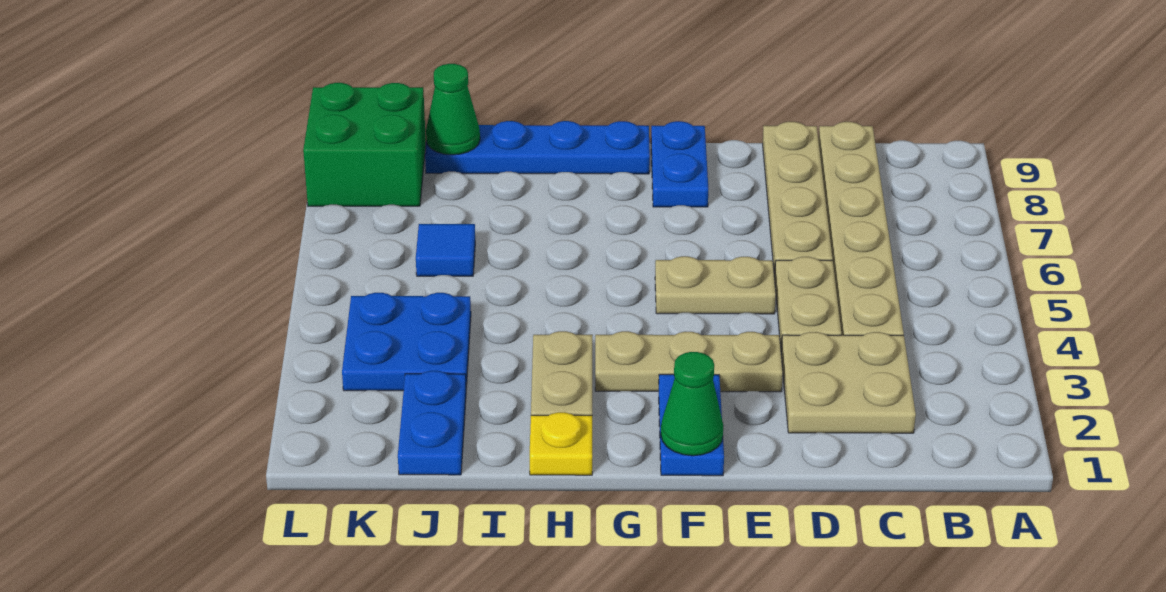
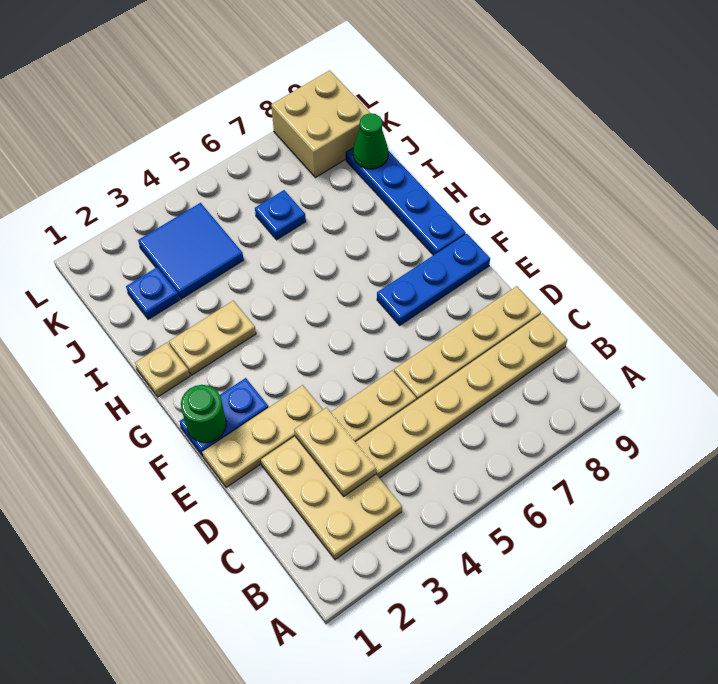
tan 2x2 plate [781,332,916,433] -> tan 2x3 plate [261,436,402,560]
tan 1x3 plate [595,331,783,392] -> tan 1x3 plate turned to [202,385,323,488]
tan 1x2 plate [655,256,776,314] -> tan 1x2 plate moved to [294,408,376,496]
green 1x1 cone [661,352,723,456] -> green 1x1 round brick [181,385,226,443]
blue 1x2 plate [651,121,708,207] -> blue 1x3 plate [377,234,490,325]
yellow 1x1 plate [530,412,592,475] -> tan 1x1 plate [135,343,190,397]
blue 1x2 plate [398,371,466,475] -> blue 1x1 plate [126,267,179,319]
blue 2x2 plate [342,293,471,391] -> blue 2x2 tile [138,203,244,299]
blue 1x1 tile [416,224,475,276] -> blue 1x1 plate [255,190,306,240]
green 2x2 brick [303,83,426,206] -> tan 2x2 brick [271,70,370,178]

